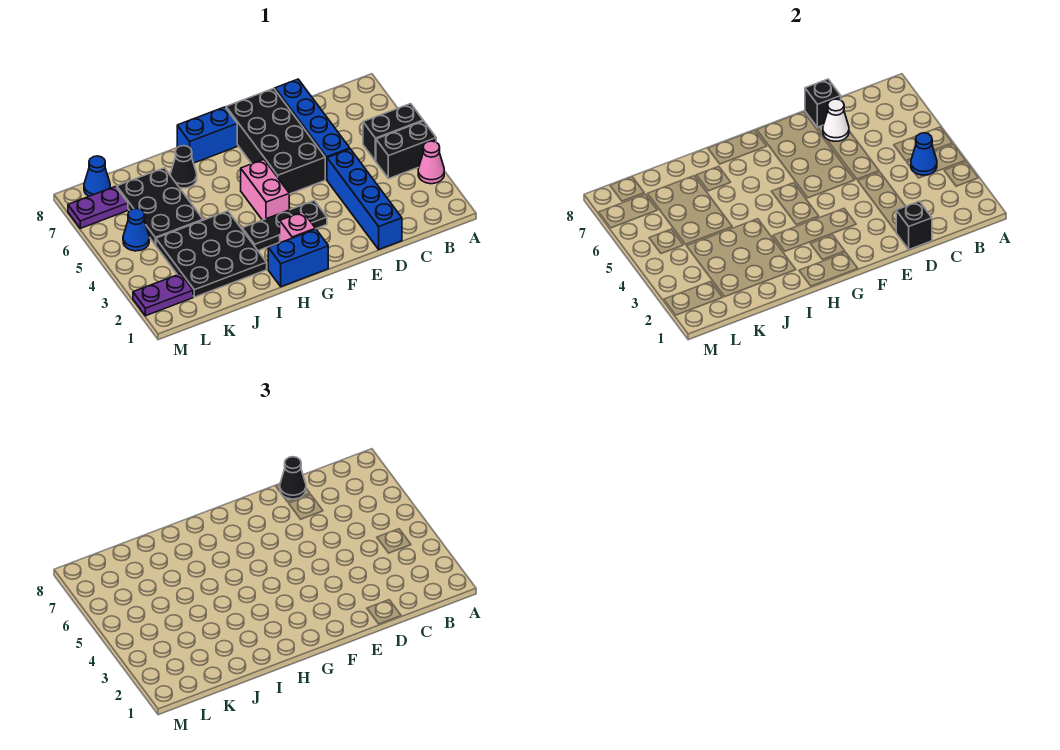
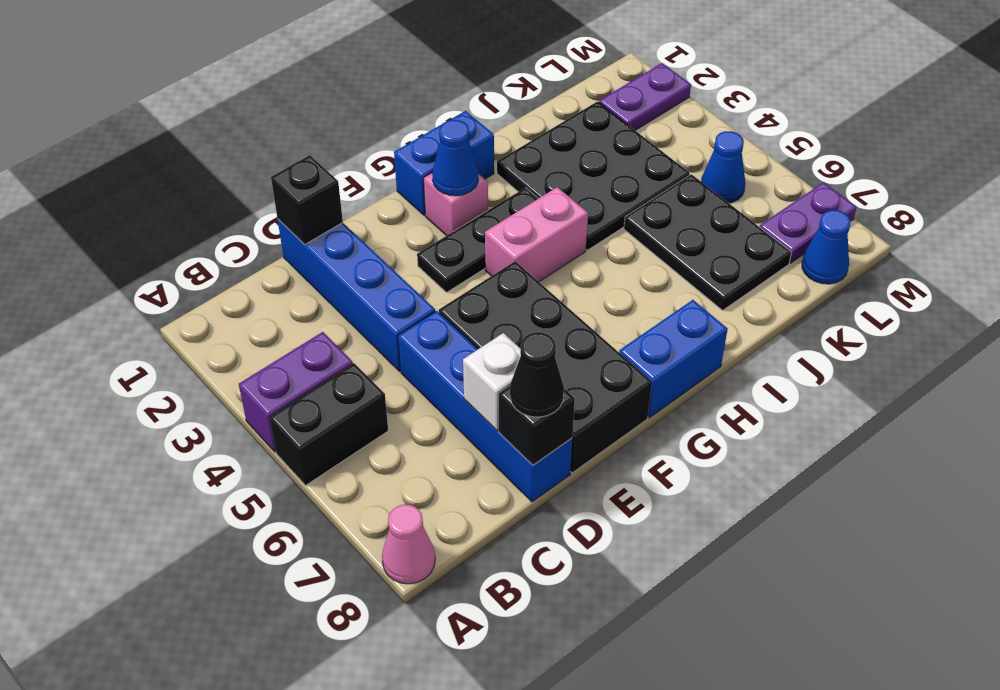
pink 1x1 cone [418,141,444,184] -> pink 1x1 cone moved to [382,505,435,584]
black 1x2 brick [376,121,436,179] -> purple 1x2 brick [239,332,353,452]
blue 1x1 cone [911,133,937,175] -> blue 1x1 cone moved to [432,120,478,196]
white 1x1 cone [823,99,849,141] -> white 1x1 brick [463,333,521,431]
pink 1x2 brick [241,159,289,220] -> pink 1x2 brick turned to [485,187,588,282]
black 1x1 cone [171,146,197,188] -> none

